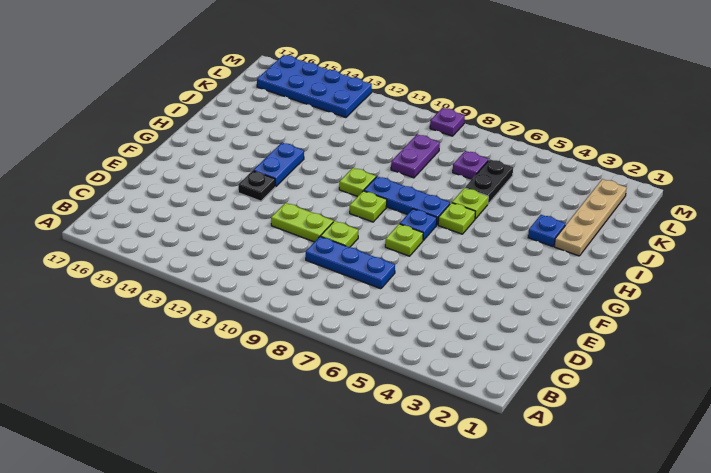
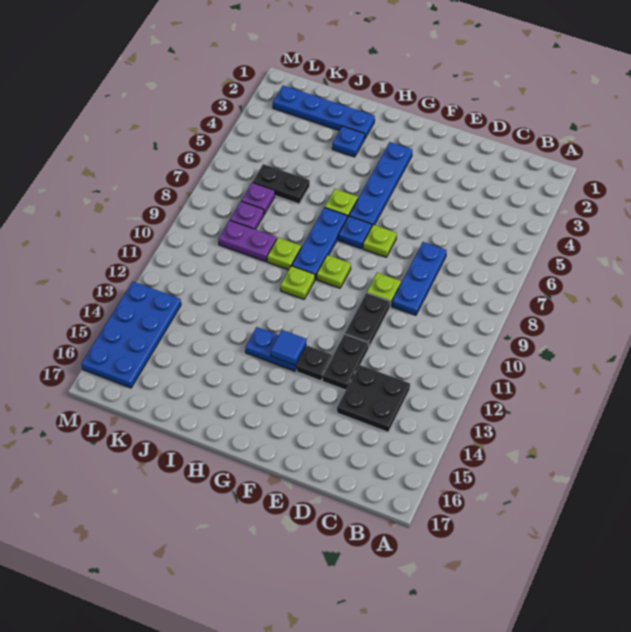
none -> black 2x2 plate [337,365,410,432]
lime 1x2 plate [271,203,333,242] -> black 1x2 plate [345,293,390,347]
none -> black 1x2 plate [322,334,369,390]
none -> blue 1x4 plate [349,142,412,225]
none -> blue 1x1 tile [271,330,306,365]
tan 1x4 plate [554,179,627,256] -> blue 1x4 plate [273,86,375,138]
lime 1x1 plate [452,188,488,219] -> lime 1x1 plate moved to [267,238,301,270]
purple 1x1 plate [430,108,465,136] -> purple 1x1 plate moved to [230,201,264,229]

